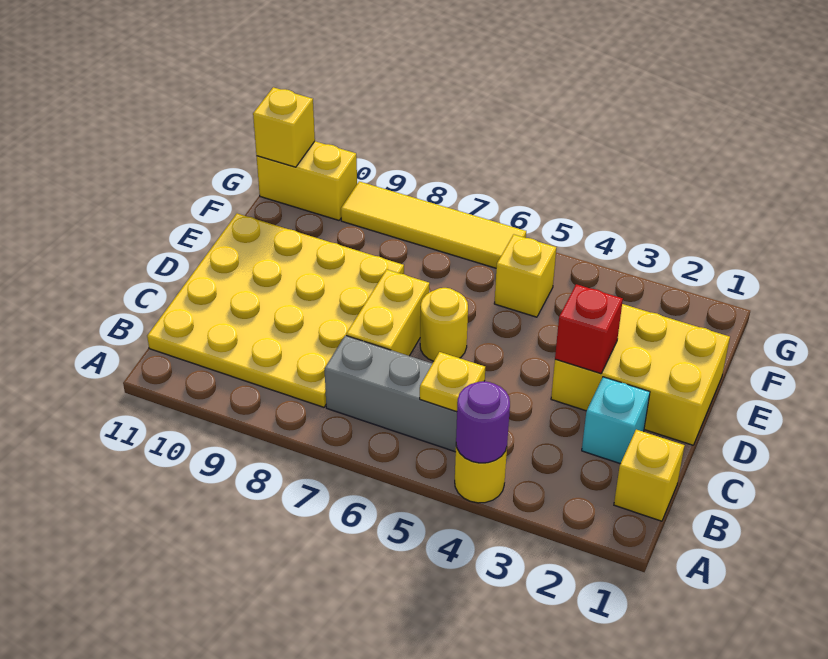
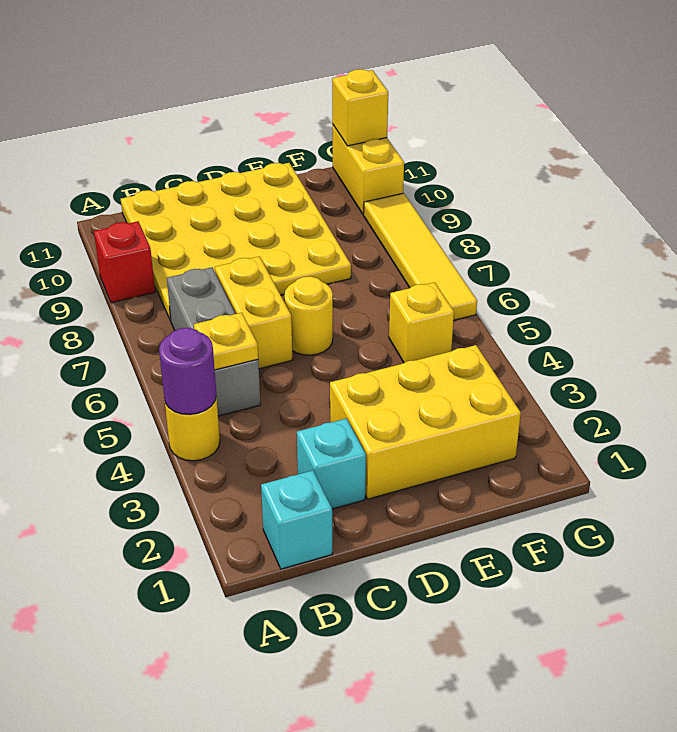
yellow 1x1 brick [614,430,685,521] -> cyan 1x1 brick [261,471,332,569]
yellow 1x2 brick [346,270,430,356] -> yellow 1x2 brick turned to [215,256,292,369]
yellow 2x3 brick [551,304,730,445] -> yellow 2x3 brick turned to [330,345,521,499]
red 1x1 brick [555,284,623,374] -> red 1x1 brick moved to [94,221,155,303]

